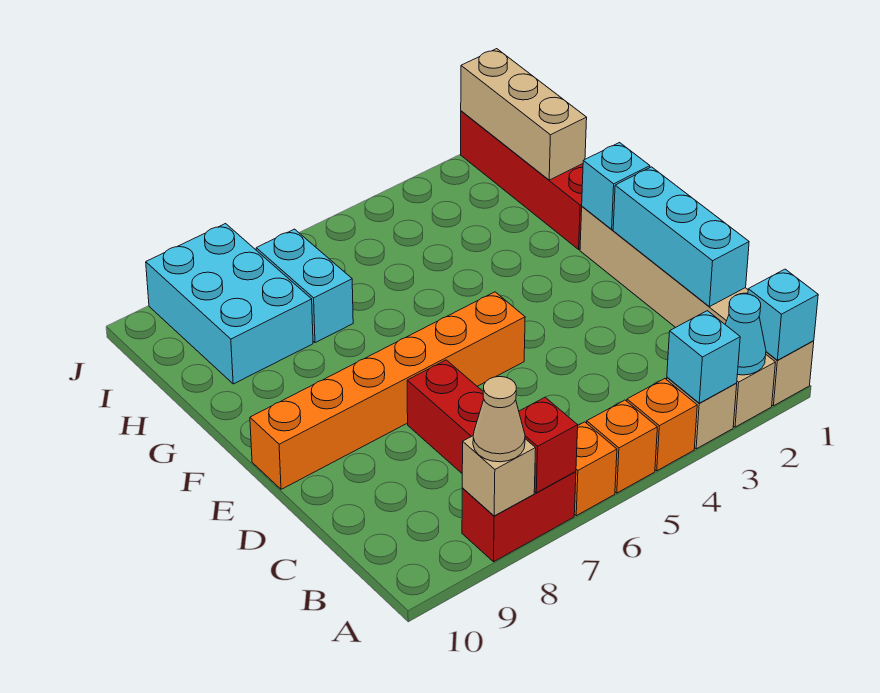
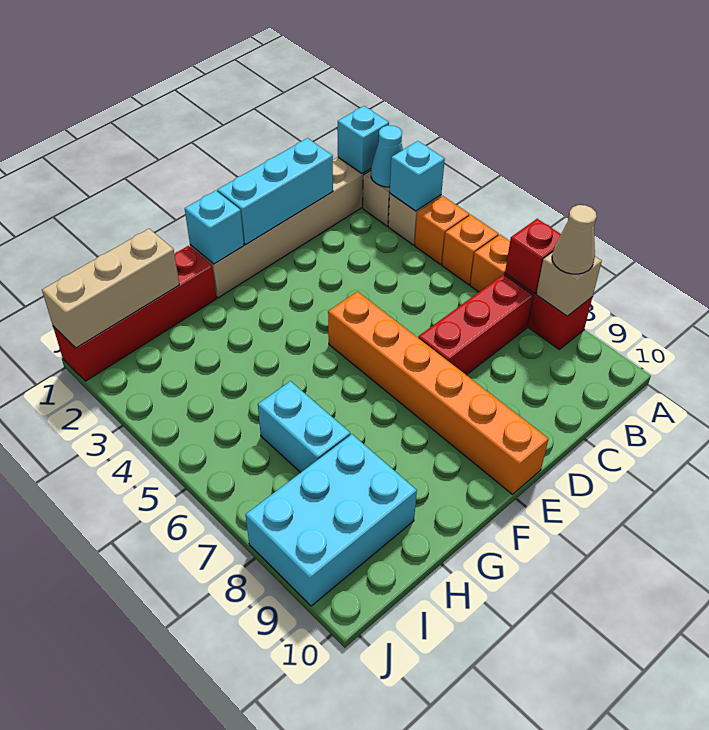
cyan 1x2 brick [256,229,353,343] -> cyan 1x2 brick turned to [258,381,350,473]

